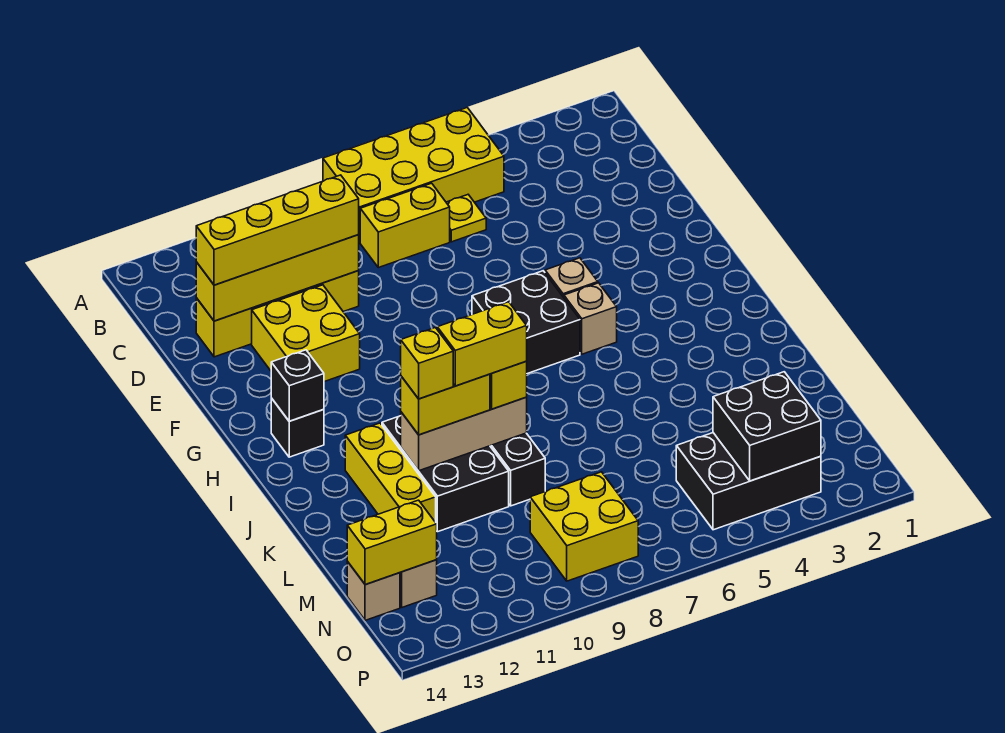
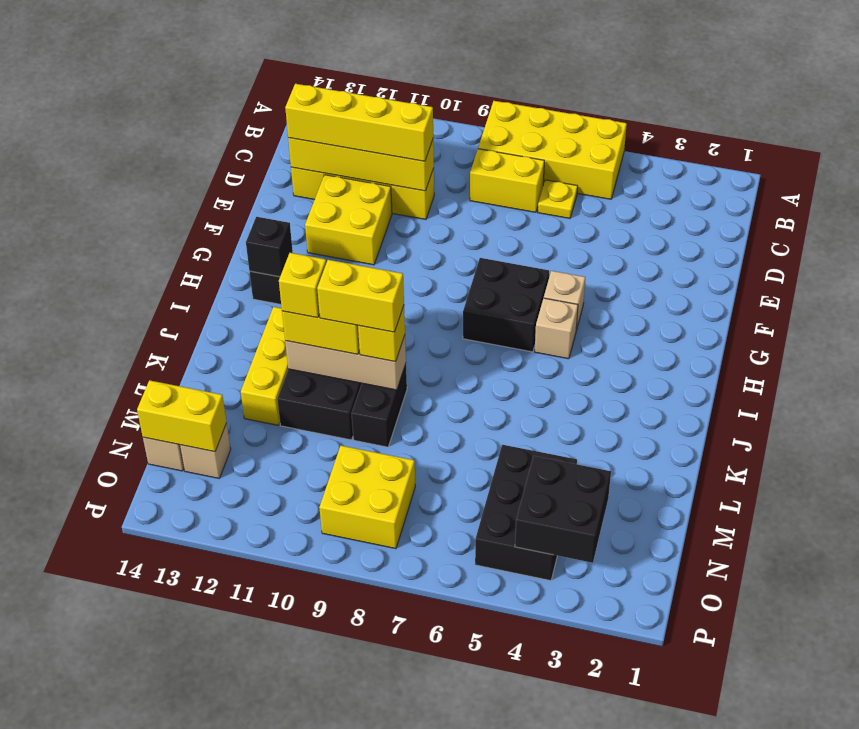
black 2x3 brick [676,433,821,530] -> black 2x3 brick turned to [475,445,577,581]

